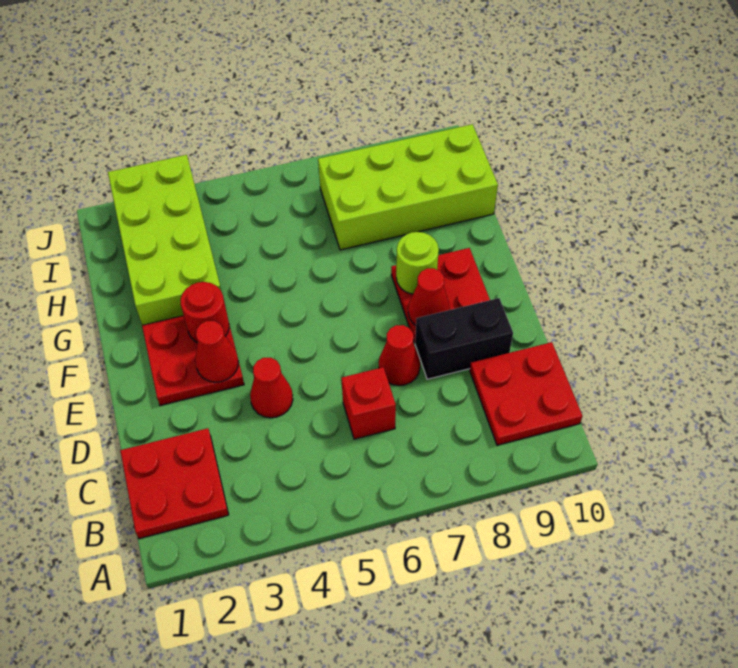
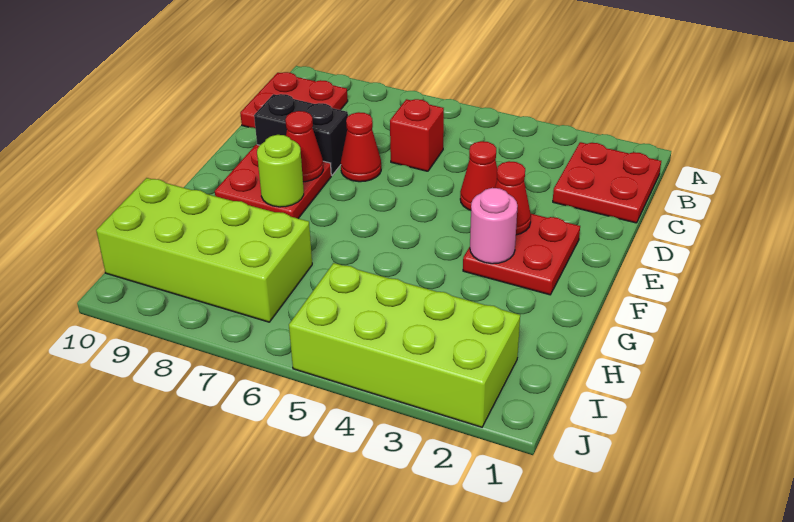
red 1x1 round brick [180,282,229,343] -> pink 1x1 round brick [470,188,518,264]
lime 2x4 brick [108,155,221,325] -> lime 2x4 brick turned to [289,263,520,427]

